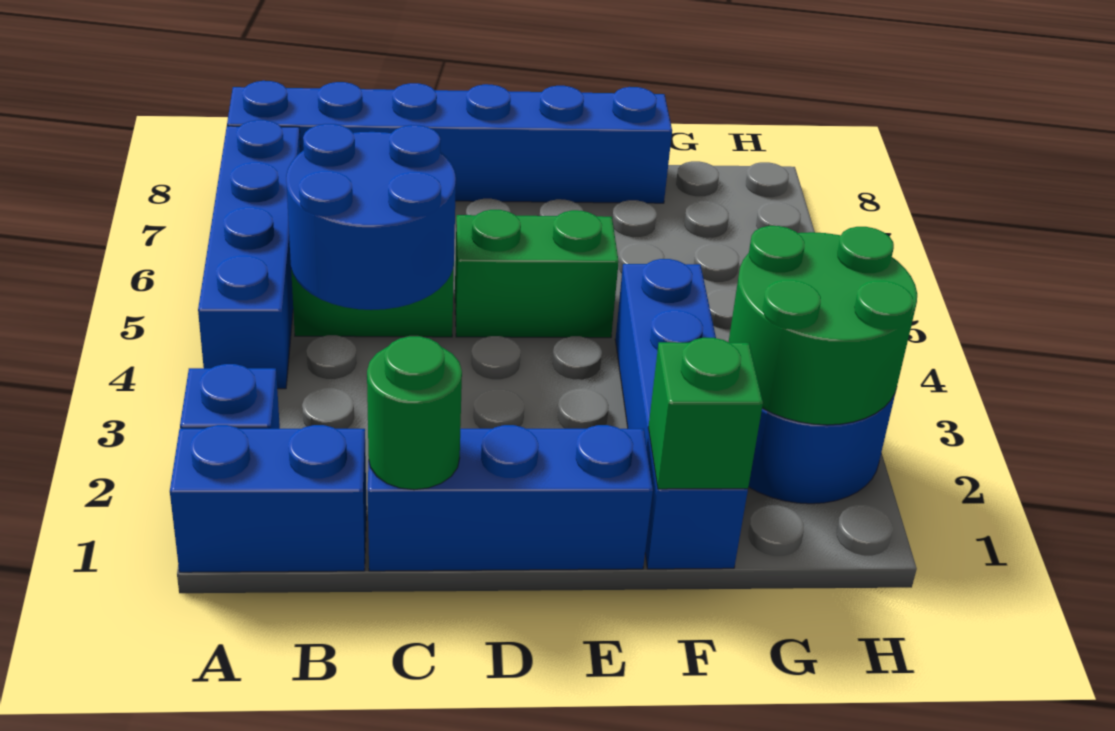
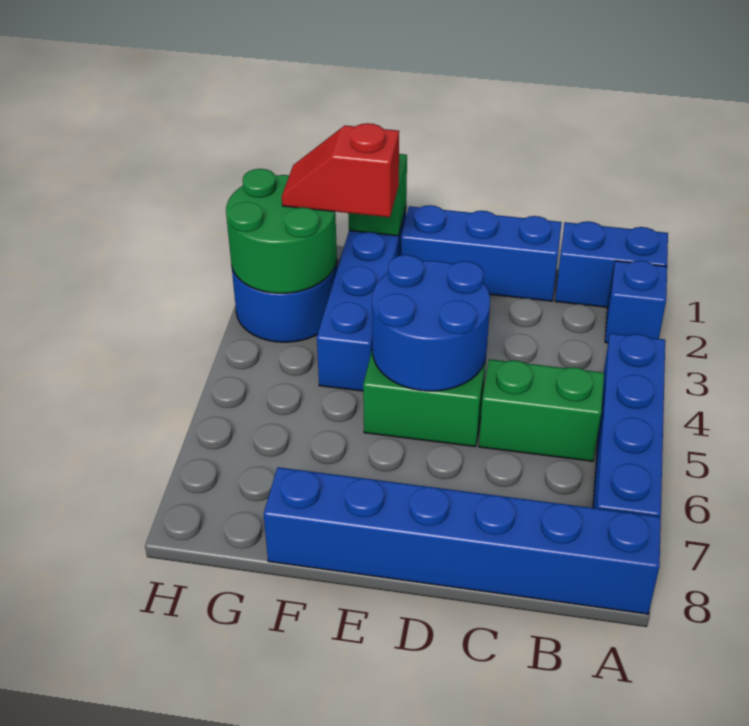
blue 2x2 round brick [286,124,456,310] -> blue 2x2 round brick moved to [372,255,490,391]
green 1x1 round brick [367,336,462,490] -> none
none -> red 1x2 slope [282,123,399,217]

